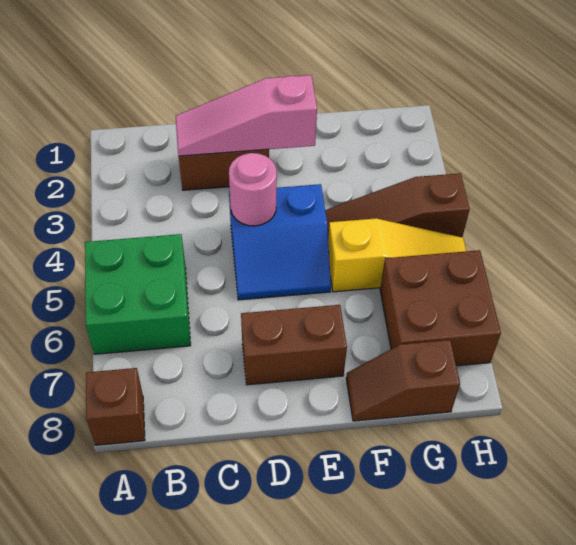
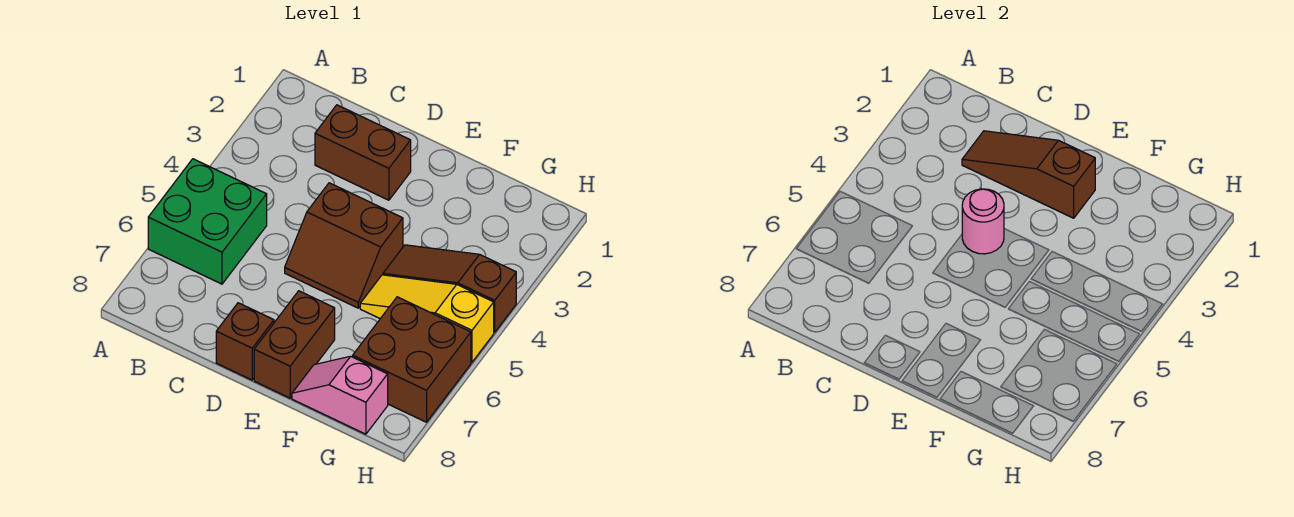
brown 1x1 brick [86,368,145,445] -> brown 1x1 brick moved to [216,303,274,380]
pink 1x3 slope [176,75,317,156] -> brown 1x3 slope [962,131,1095,218]
blue 2x2 slope [229,184,331,300] -> brown 2x2 slope [285,183,403,308]
brown 1x2 brick [241,305,347,385] -> brown 1x2 brick turned to [254,291,335,398]
yellow 1x3 slope [328,218,466,292] -> yellow 1x3 slope turned to [360,275,494,362]
brown 1x2 slope [346,340,460,421] -> pink 1x2 slope [292,356,388,434]

